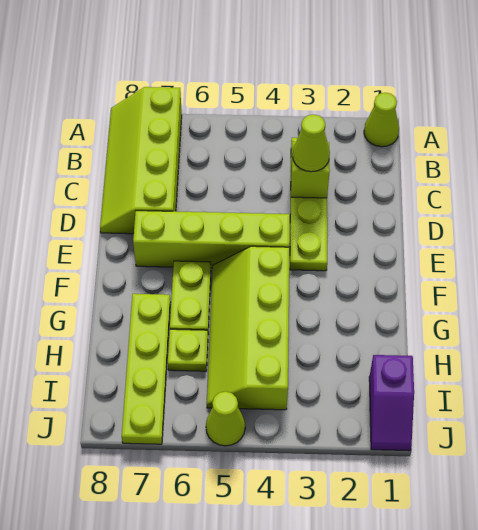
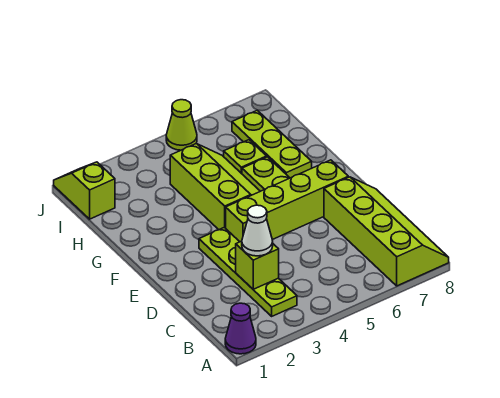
lime 1x1 cone [364,93,399,147] -> purple 1x1 cone [225,303,256,354]
lime 1x1 cone [293,114,330,172] -> white 1x1 cone [242,205,273,256]
lime 2x4 slope [207,246,289,410] -> lime 2x3 slope [170,144,260,230]
lime 1x4 plate [122,294,171,444] -> lime 1x3 plate [232,110,312,178]
purple 1x2 slope [369,355,414,451] -> lime 1x2 slope [54,162,115,219]

